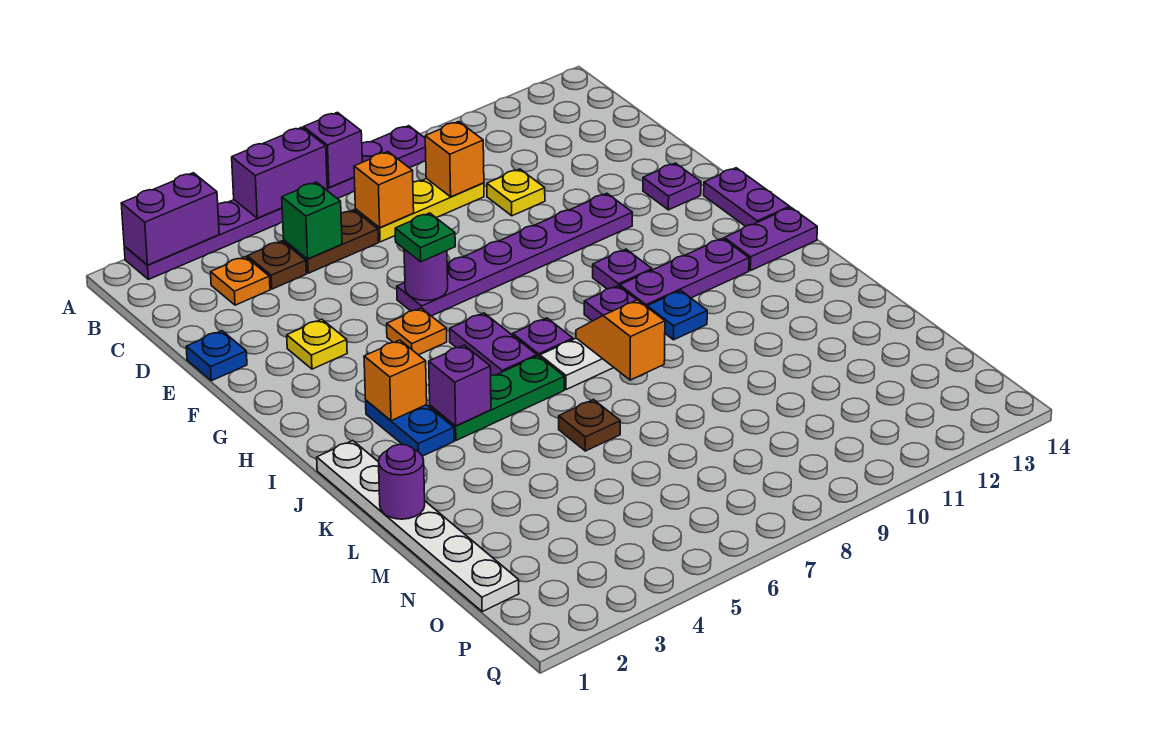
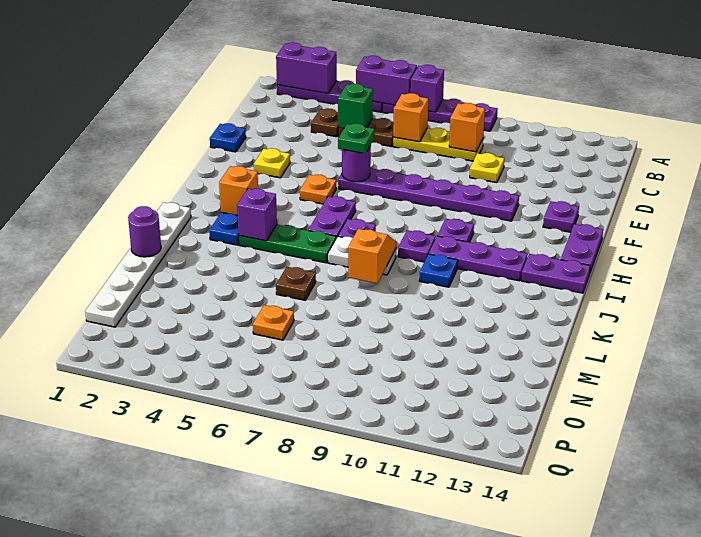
orange 1x1 plate [211,257,270,305] -> orange 1x1 plate moved to [253,305,294,340]

